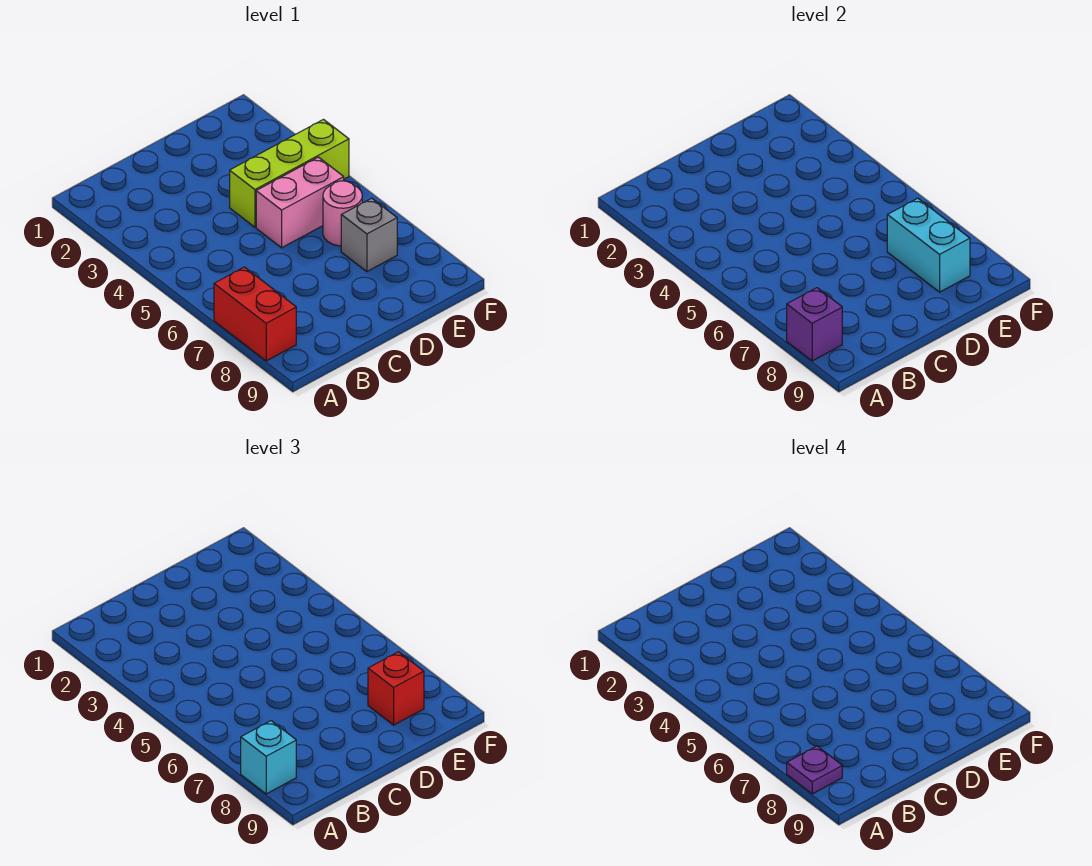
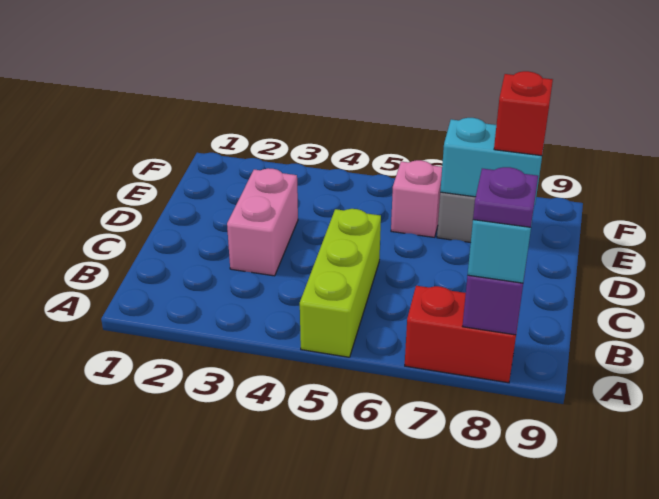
lime 1x3 brick [230,120,349,227] -> lime 1x3 brick moved to [300,209,381,357]
pink 1x2 brick [256,157,344,248] -> pink 1x2 brick moved to [227,168,298,276]
pink 1x1 round brick [323,181,362,246] -> pink 1x1 brick [391,160,442,237]

